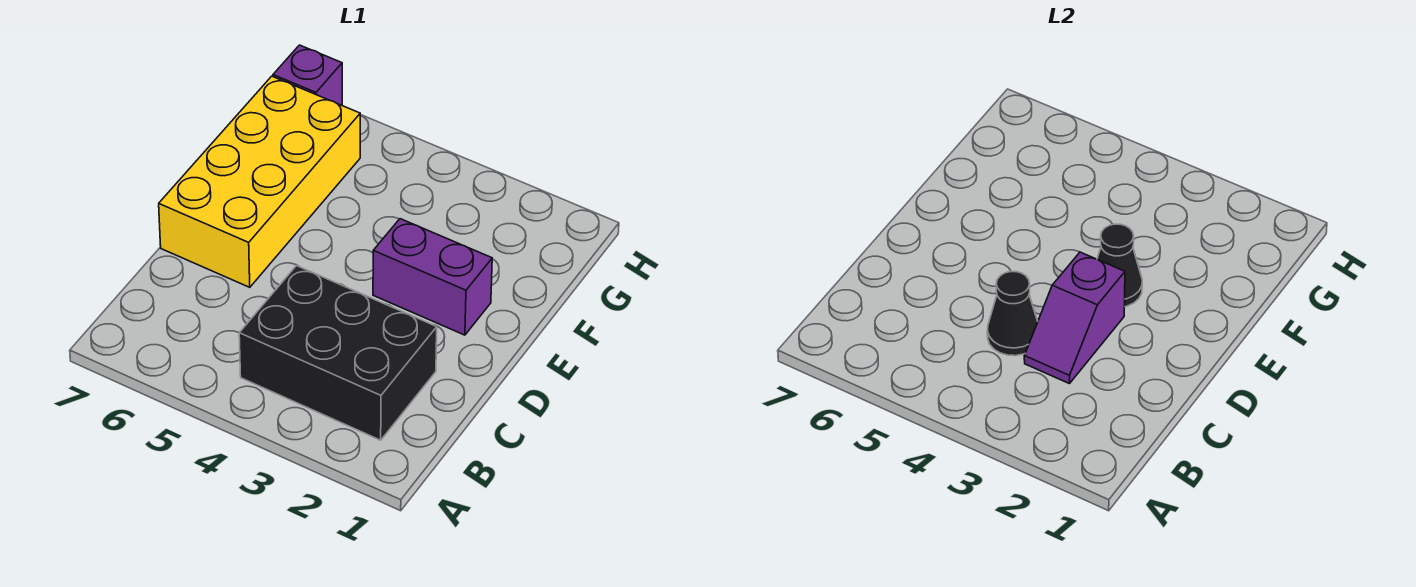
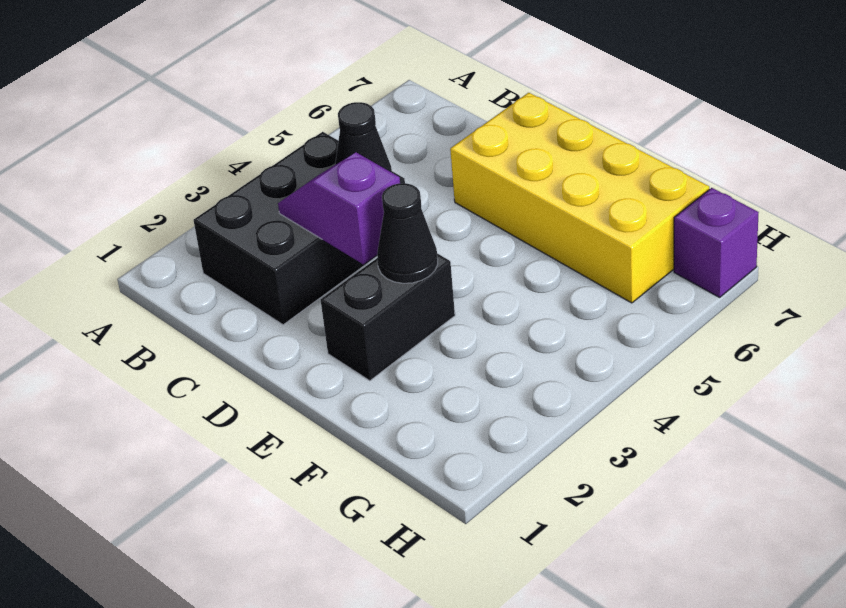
purple 1x2 brick [373,219,492,335] -> black 1x2 brick [321,253,455,381]

